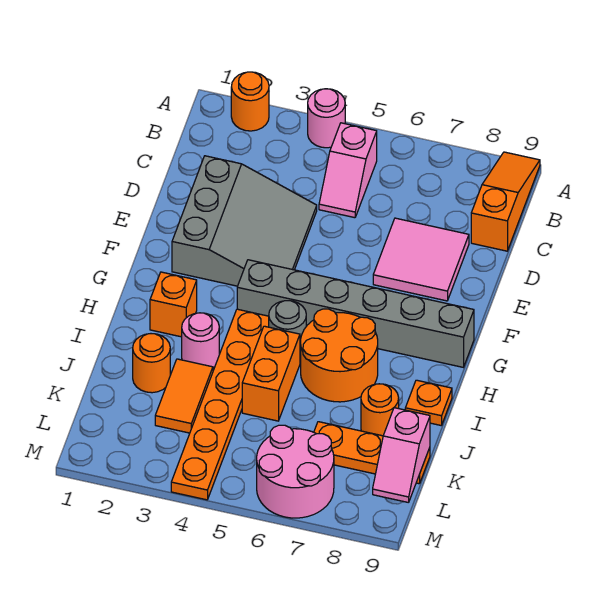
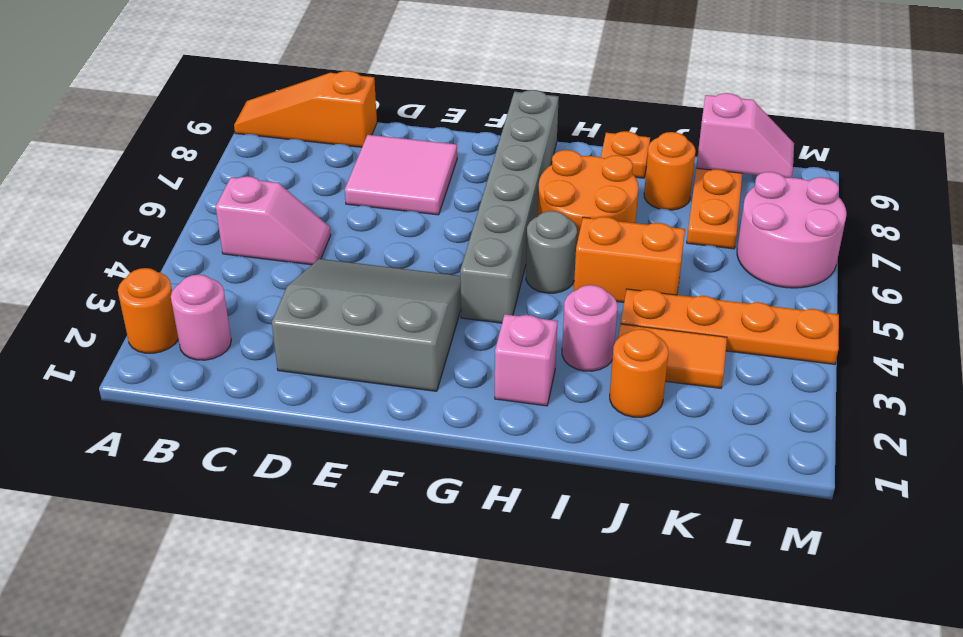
pink 1x1 round brick [308,89,345,148] -> pink 1x1 round brick moved to [171,275,231,360]
orange 1x1 brick [150,272,197,337] -> pink 1x1 brick [495,314,558,406]
orange 1x6 plate [171,309,269,500] -> orange 1x4 plate [621,289,839,364]

